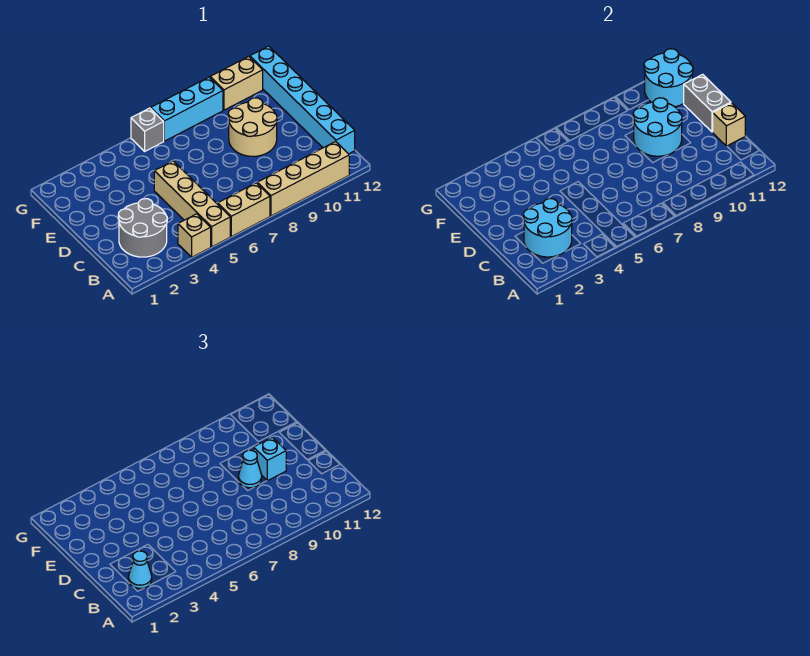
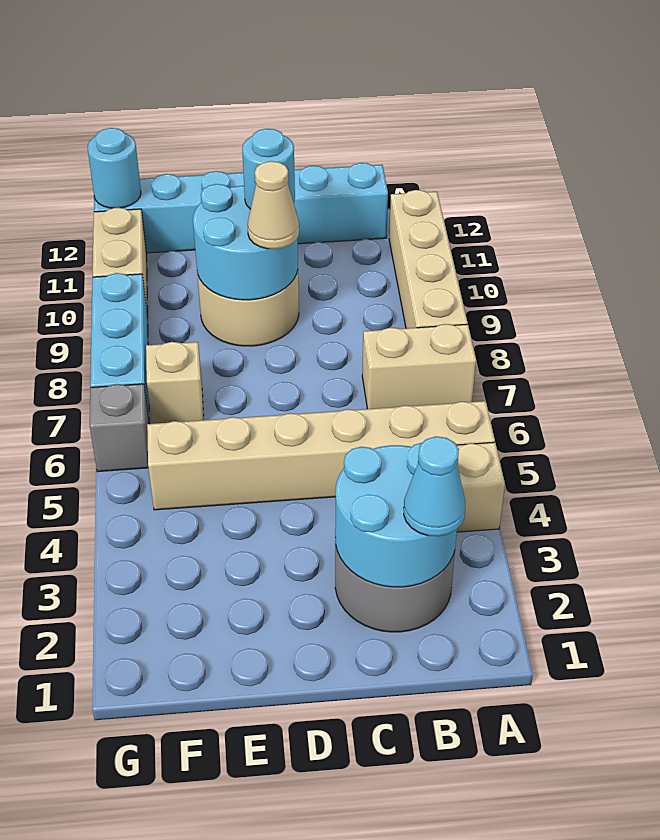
tan 1x4 brick [154,161,230,247] -> tan 1x6 brick [147,401,495,510]
tan 1x2 brick [218,183,270,237] -> tan 1x2 brick turned to [362,324,476,409]
tan 1x1 brick [713,103,745,146] -> tan 1x1 brick moved to [146,342,204,424]
cyan 1x1 cone [238,450,262,488] -> tan 1x1 cone [248,161,299,249]
cyan 1x1 brick [254,437,286,481] -> cyan 1x1 round brick [242,129,295,209]
grey 1x2 brick [683,74,731,132] -> none
cyan 2x2 round brick [644,49,693,107] -> cyan 1x1 round brick [87,128,141,208]

